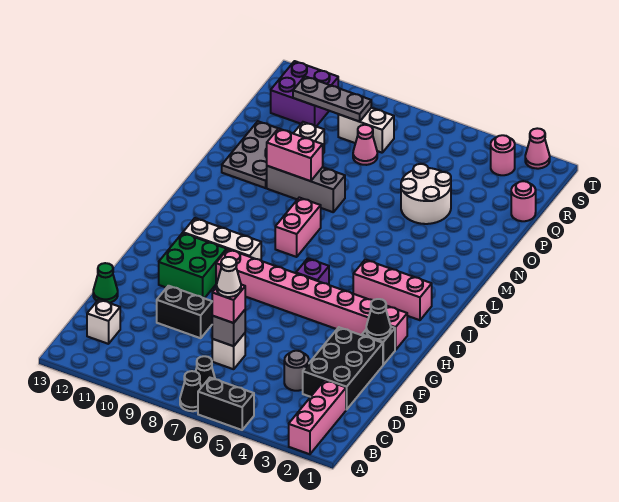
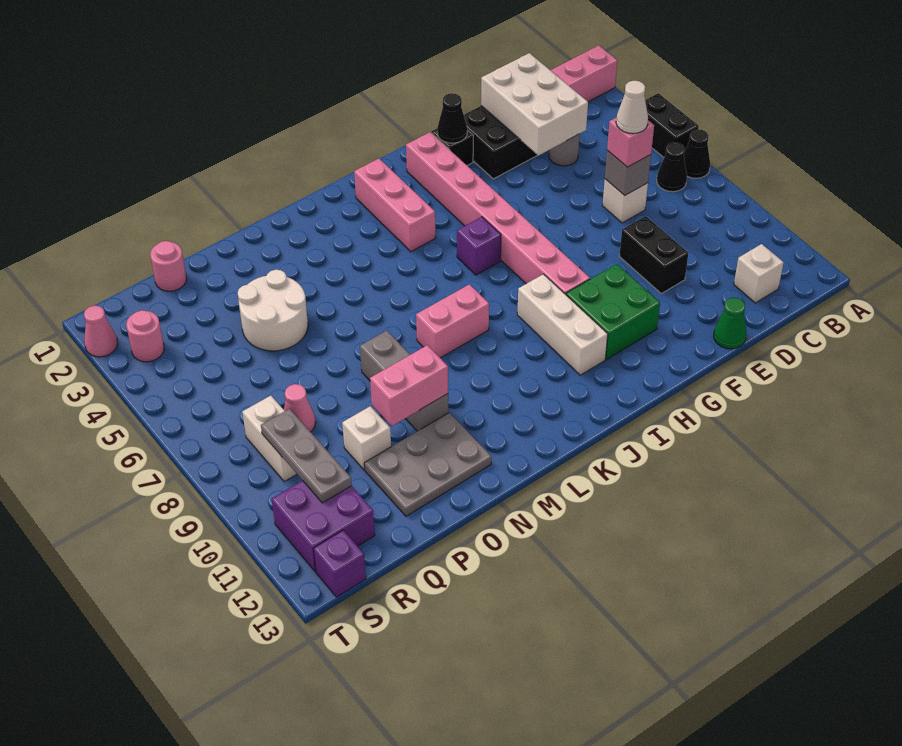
none -> white 2x3 brick [481,53,588,155]
pink 1x2 brick [267,128,323,181] -> pink 1x2 brick turned to [370,345,448,426]
none -> purple 1x1 brick [314,530,366,597]

